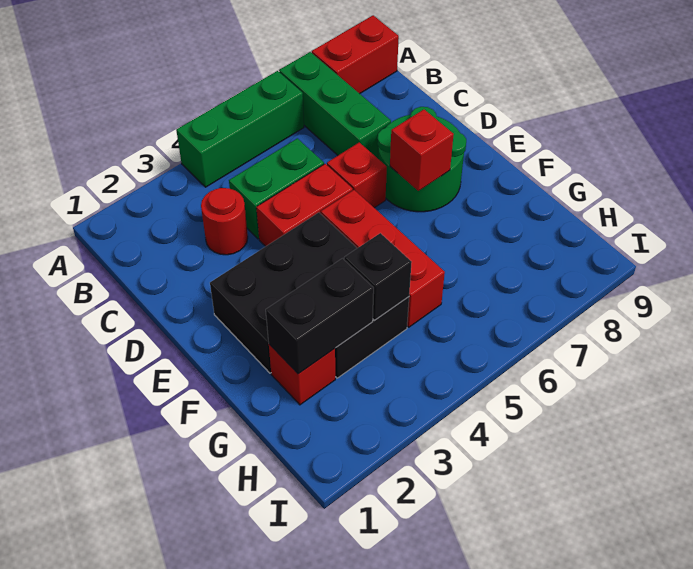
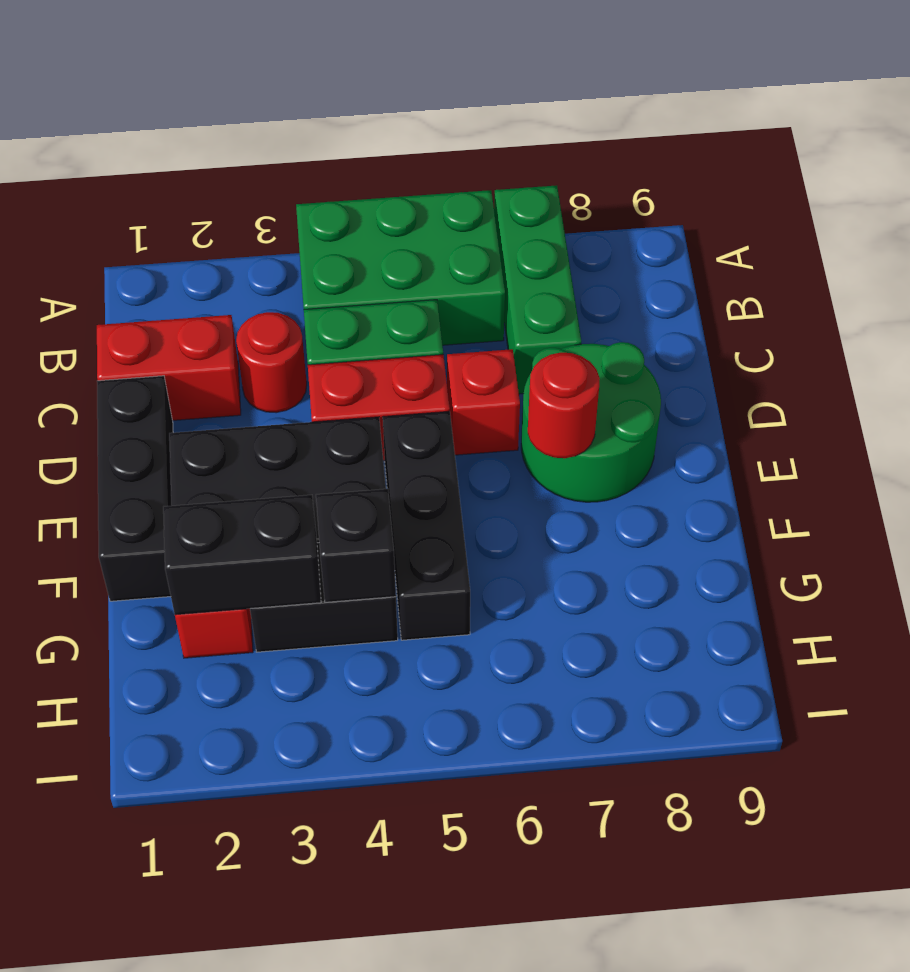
green 1x3 brick [176,71,304,187] -> green 2x3 brick [296,190,505,345]
red 1x2 brick [312,15,399,94] -> red 1x2 brick moved to [97,315,241,421]
none -> black 1x3 brick [97,376,173,601]
red 1x3 brick [321,190,445,327] -> black 1x3 brick [383,411,470,640]
red 1x1 brick [390,110,454,191] -> red 1x1 round brick [528,353,600,458]

